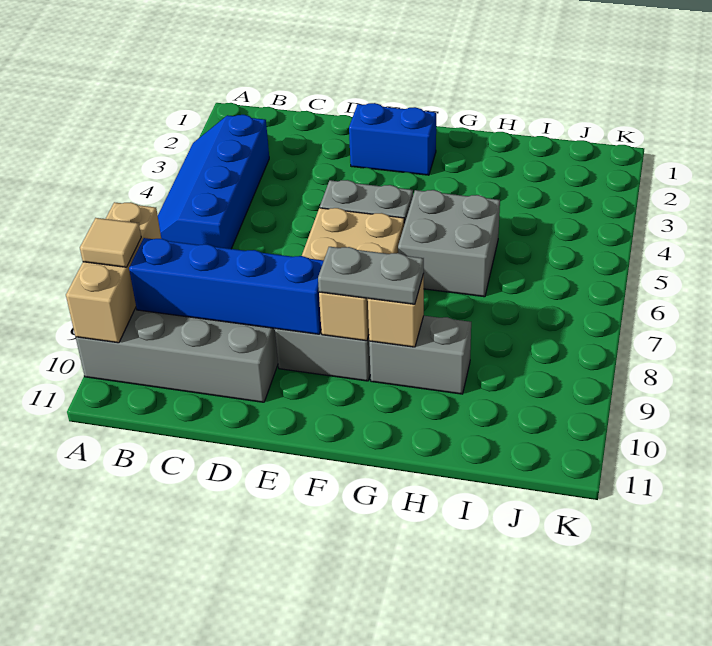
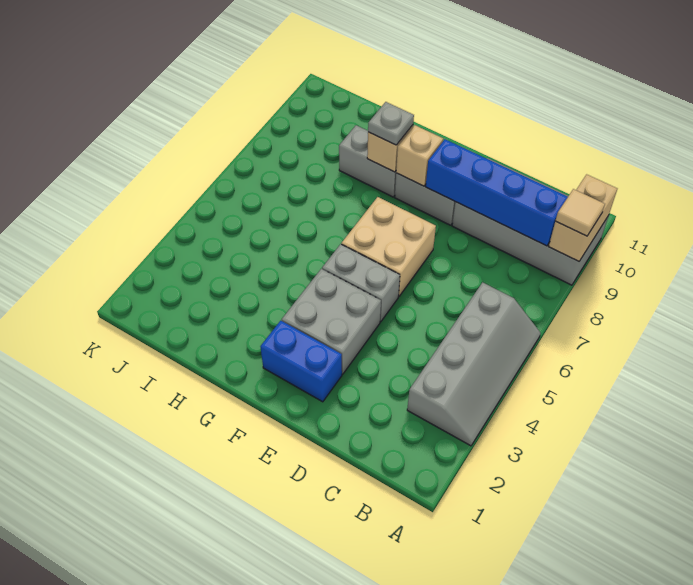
blue 2x4 slope [158,115,269,249] -> grey 2x4 slope [407,282,540,446]
tan 1x3 brick [66,202,161,343] -> tan 1x2 brick [549,174,617,261]
grey 1x2 plate [318,247,424,304] -> grey 1x1 plate [368,102,414,145]
grey 2x2 brick [398,190,500,297] -> grey 2x2 brick moved to [282,269,381,374]

